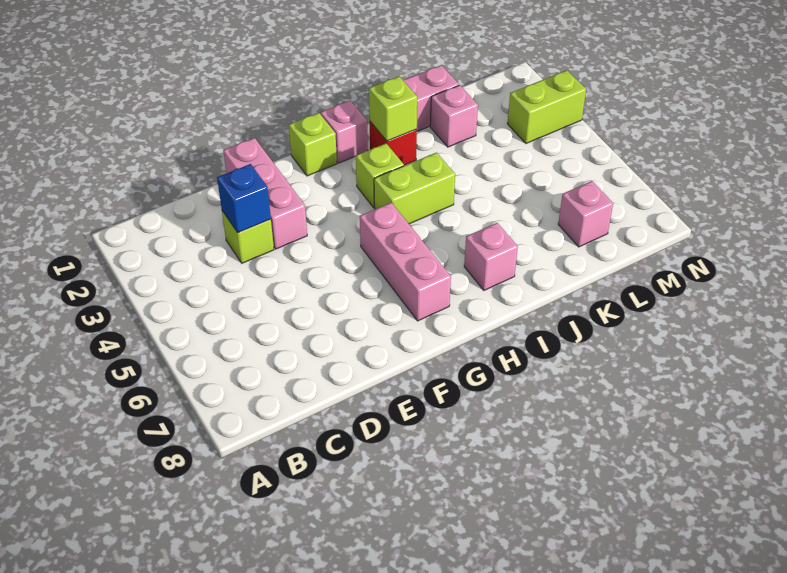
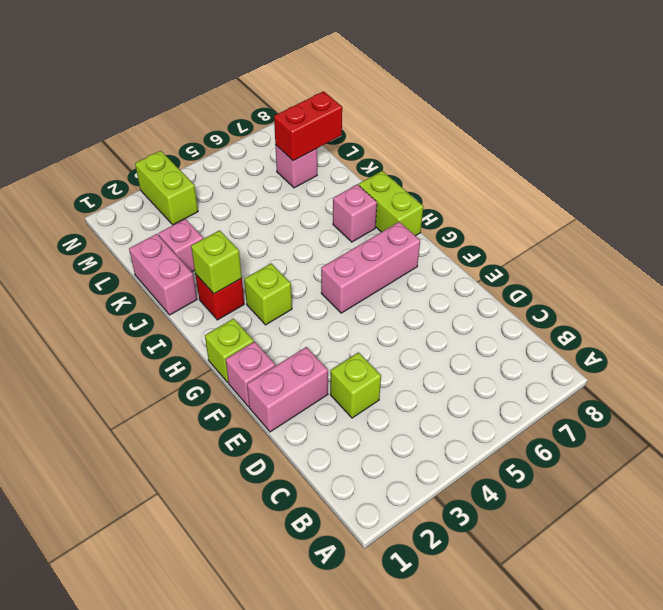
blue 1x1 brick [217,164,271,233] -> none
pink 1x3 brick [223,138,307,249] -> pink 1x2 brick [247,347,328,432]
pink 1x1 brick [321,101,368,163] -> pink 1x1 brick moved to [225,342,275,407]
lime 1x2 brick [374,153,455,224] -> lime 1x2 brick moved to [359,171,423,236]
none -> red 1x2 brick [274,91,342,161]

